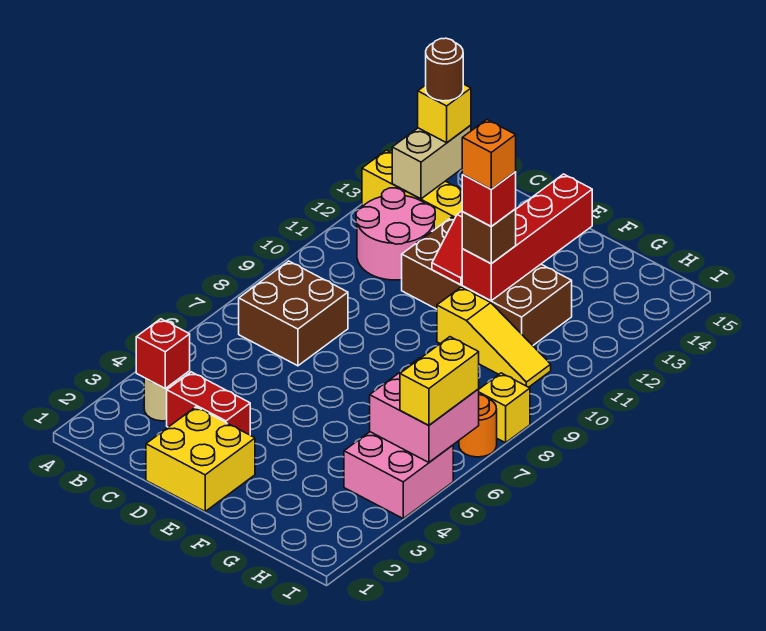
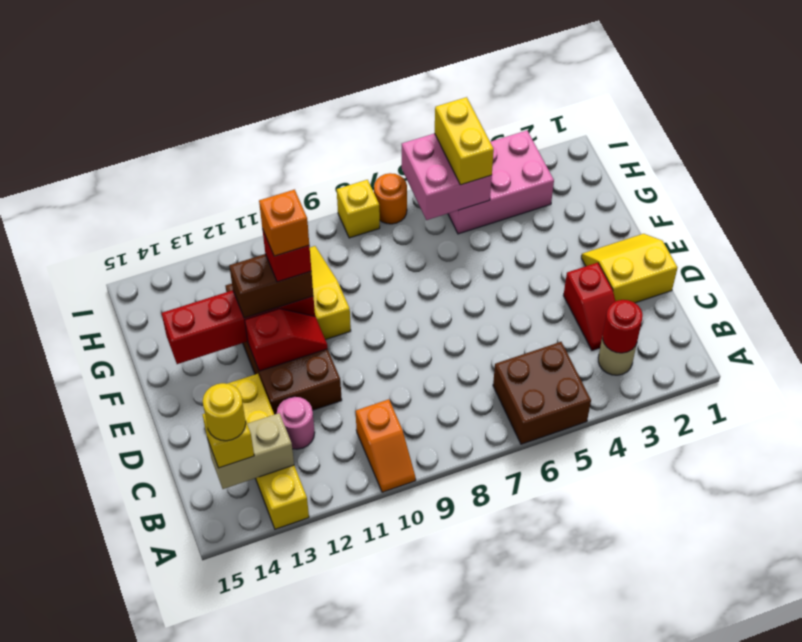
none -> orange 1x2 slope [356,399,416,492]
red 1x1 brick [136,319,190,388] -> red 1x1 round brick [603,300,643,353]
brown 2x2 brick [239,261,348,366] -> brown 2x2 brick moved to [493,342,591,444]
pink 2x2 round brick [356,188,435,280] -> pink 1x1 round brick [277,397,315,449]
brown 1x1 round brick [426,38,463,101] -> yellow 1x1 round brick [203,383,246,441]
red 1x2 brick [167,372,250,435] -> red 1x2 slope [564,263,615,350]
yellow 2x2 brick [146,407,255,511] -> yellow 2x2 slope [581,234,678,303]
brown 1x1 brick [462,209,516,264] -> brown 1x2 brick [229,254,313,318]
pink 2x2 brick [344,432,453,518] -> pink 2x3 brick [448,130,554,234]
yellow 1x2 brick [400,337,479,425] -> yellow 1x2 brick turned to [435,97,494,185]

